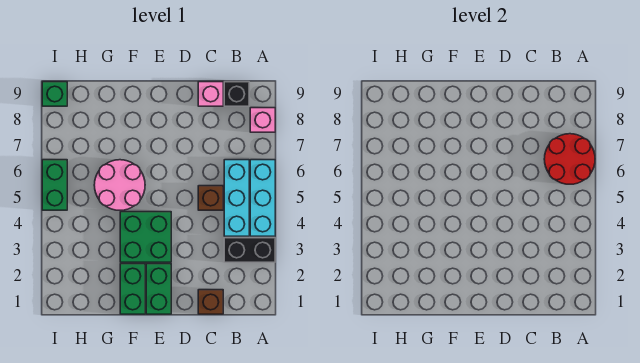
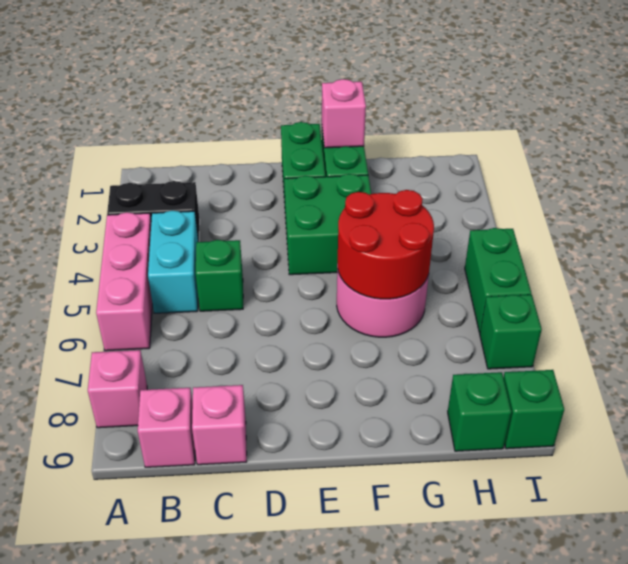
cyan 1x3 brick [250,160,275,236] -> pink 1x3 brick [96,212,152,351]
red 2x2 round brick [544,134,595,184] -> red 2x2 round brick moved to [338,190,434,299]
cyan 1x3 brick [224,160,249,236] -> cyan 1x2 brick [148,210,198,313]
black 1x1 brick [224,82,249,106] -> pink 1x1 brick [138,388,195,467]
brown 1x1 brick [198,290,223,314] -> none
brown 1x1 brick [198,186,223,210] -> green 1x1 brick [196,240,243,311]
none -> pink 1x1 brick [322,79,366,148]
none -> green 1x1 brick [448,372,511,451]
none -> green 1x1 brick [480,295,542,369]

